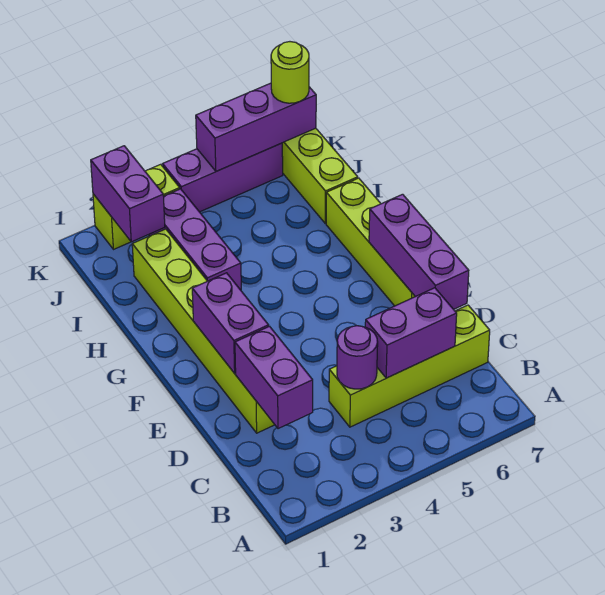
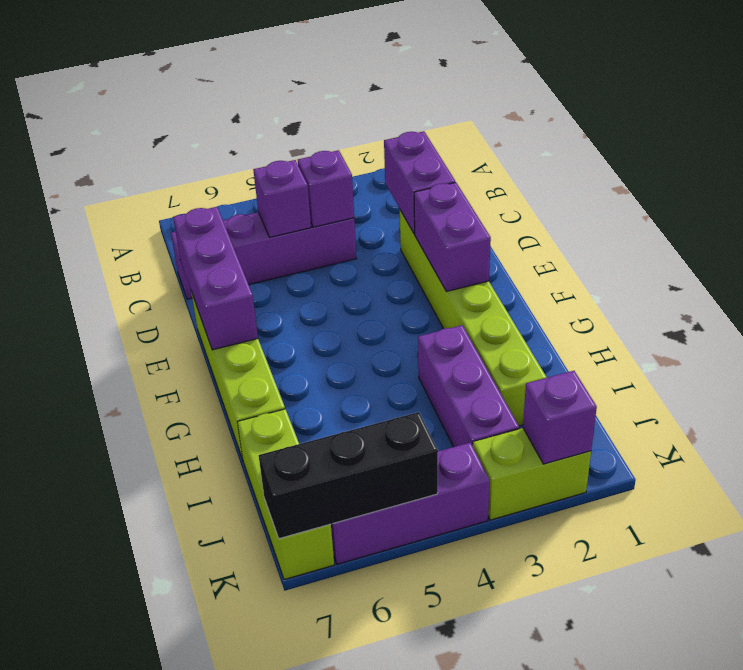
lime 1x4 brick [329,305,490,427] -> purple 1x4 brick [171,212,356,299]
purple 1x1 round brick [337,326,378,389] -> purple 1x1 brick [298,150,354,227]
purple 1x2 brick [365,288,457,378] -> purple 1x1 brick [253,160,311,237]
purple 1x2 brick [91,146,165,242] -> purple 1x1 brick [523,371,597,464]
purple 1x3 brick [196,83,316,171] -> black 1x3 brick [259,412,438,539]
lime 1x1 round brick [271,42,309,103] -> none

